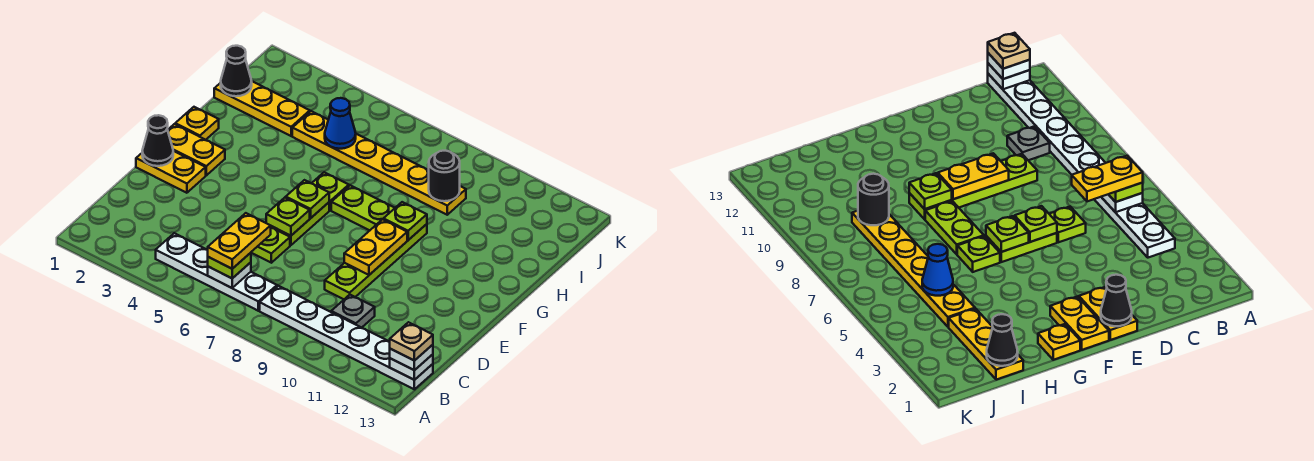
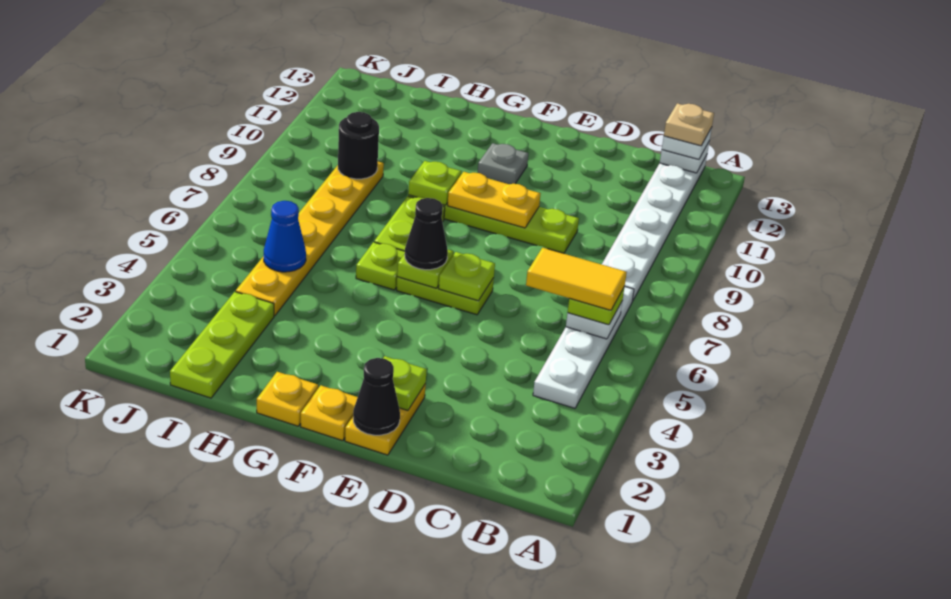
yellow 1x2 plate [208,213,271,269] -> yellow 1x2 tile [526,248,627,310]
grey 1x1 plate [331,295,375,328] -> grey 1x1 plate moved to [478,143,528,184]
lime 1x1 plate [251,228,290,263] -> lime 1x1 plate moved to [383,356,427,411]
yellow 1x2 plate [168,124,225,175] -> yellow 1x1 plate [301,385,358,441]
yellow 1x3 plate [214,81,310,136] -> lime 1x3 plate [170,292,274,398]
black 1x1 cone [221,46,252,96] -> black 1x1 cone moved to [405,198,448,270]

